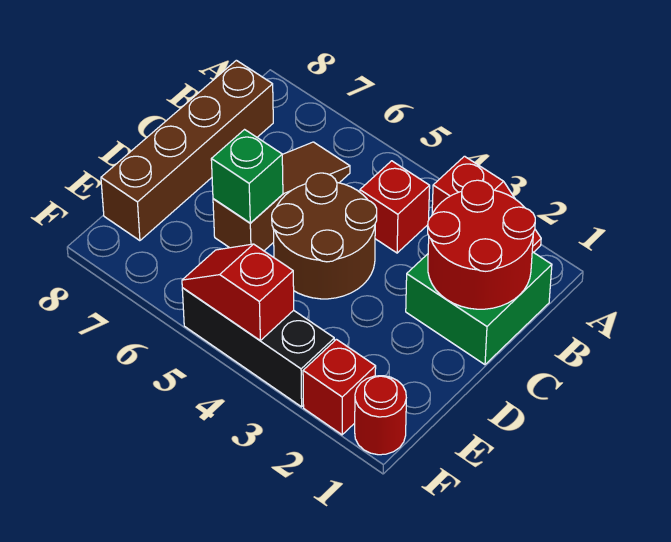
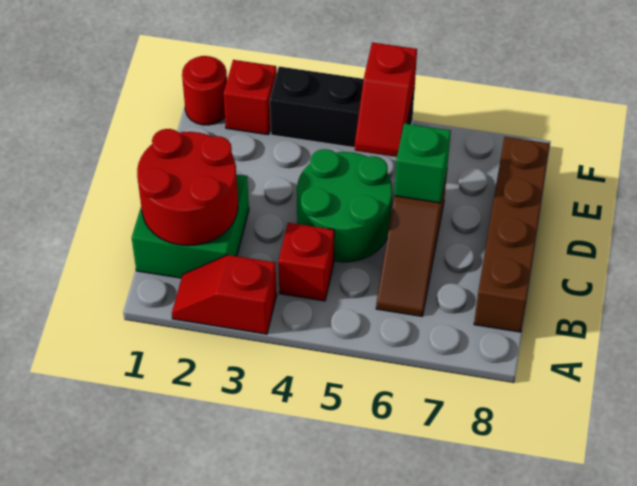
brown 2x2 round brick [272,173,377,299] -> green 2x2 round brick [297,149,392,262]
red 1x2 slope [182,244,294,340] -> red 1x2 slope turned to [355,43,417,157]

